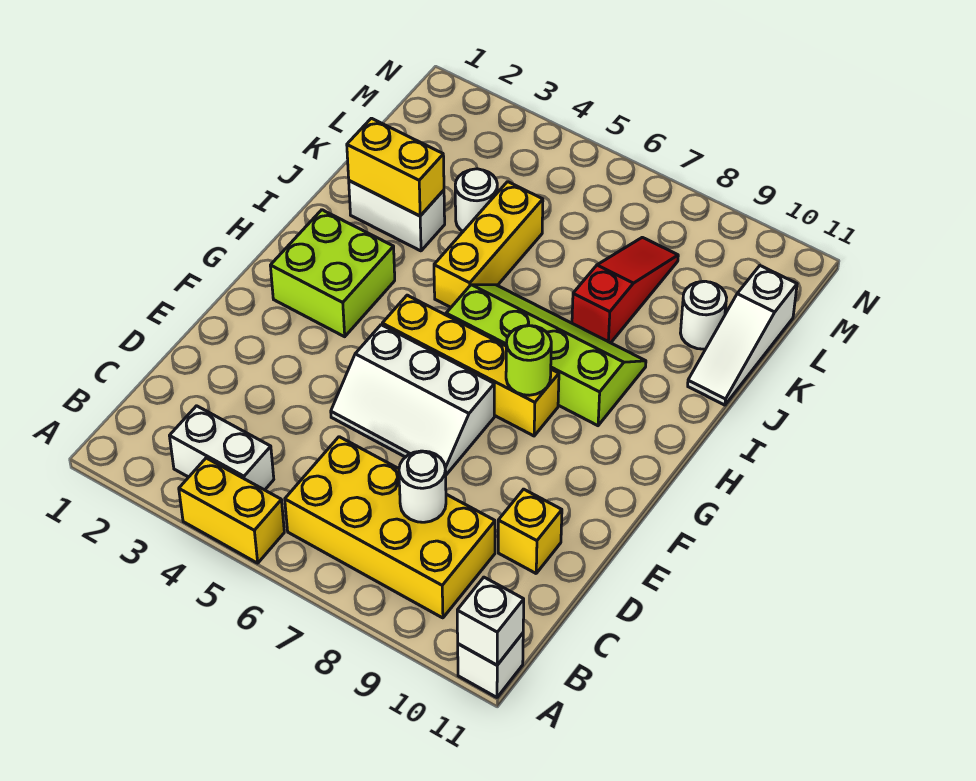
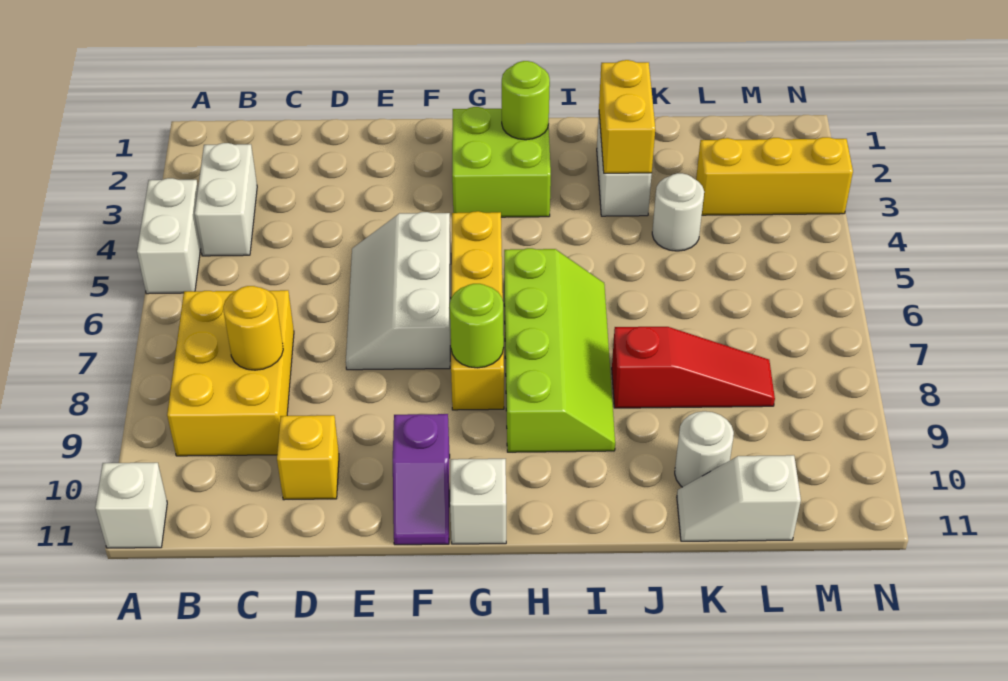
yellow 1x2 brick [179,458,284,563] -> white 1x2 brick [137,178,201,294]
white 1x1 brick [457,577,524,665] -> white 1x1 brick moved to [450,459,506,544]
yellow 2x4 brick [285,437,495,618] -> yellow 2x3 brick [167,290,294,456]
white 1x1 round brick [399,451,446,522] -> yellow 1x1 round brick [223,286,283,370]
none -> purple 1x2 slope [393,414,450,545]
none -> lime 1x1 round brick [502,61,550,140]
yellow 1x3 brick [434,182,543,307] -> yellow 1x3 brick moved to [696,137,853,215]
white 1x3 slope [688,266,797,405] -> white 1x2 slope [677,455,801,541]

